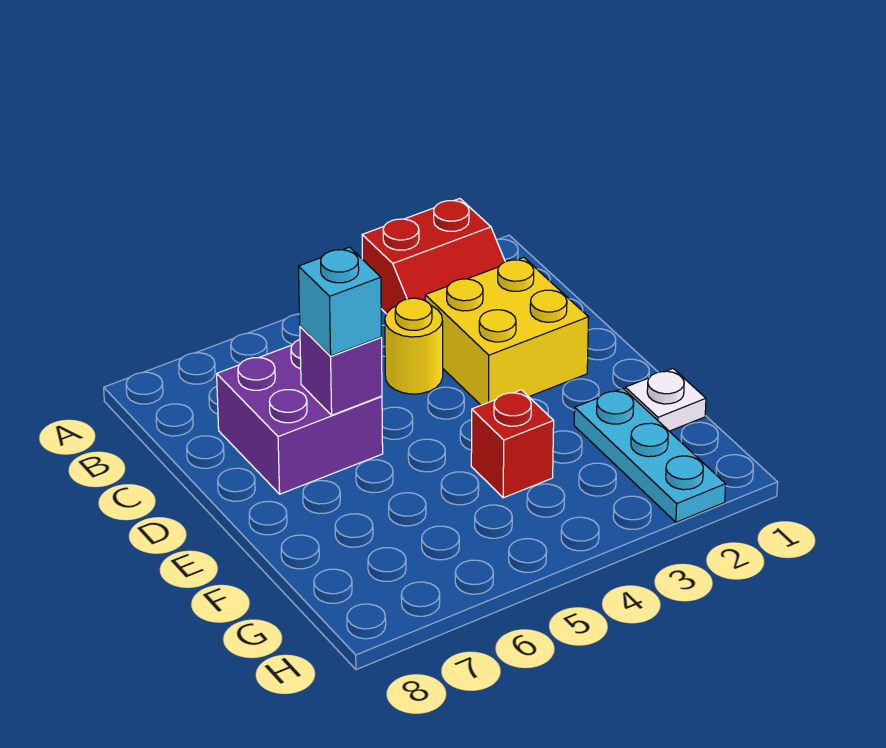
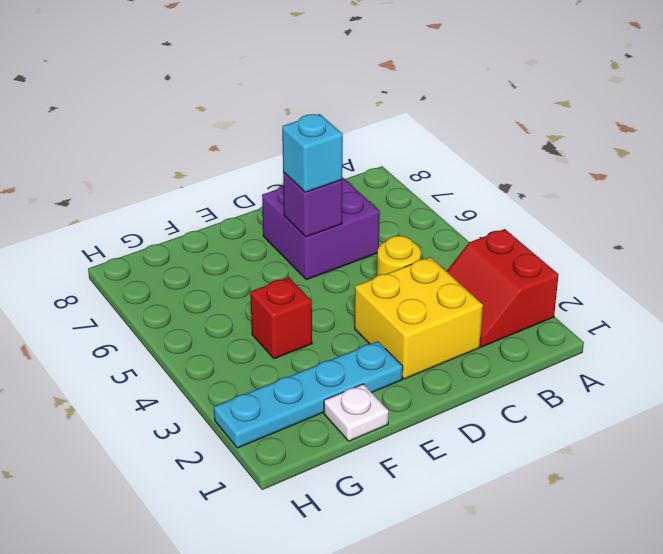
cyan 1x3 plate [574,388,726,522] -> cyan 1x4 plate [214,341,403,448]

